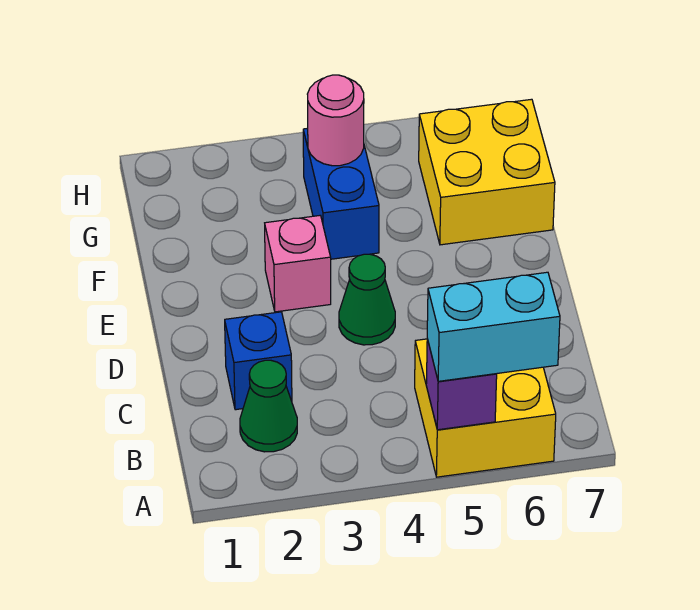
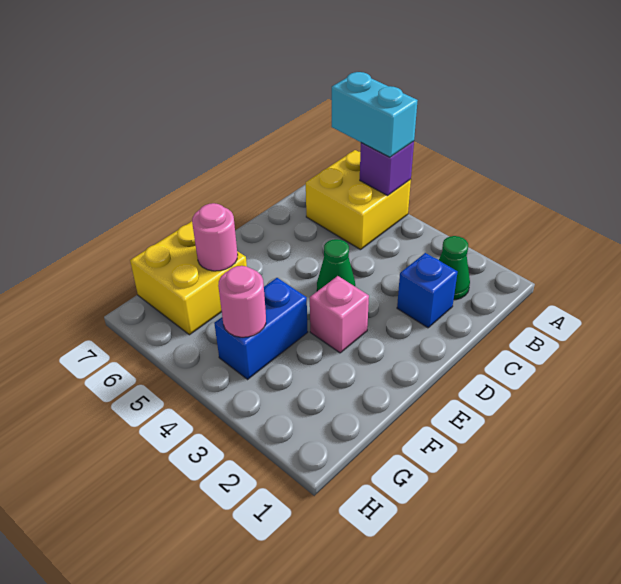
none -> pink 1x1 round brick [192,203,238,271]

